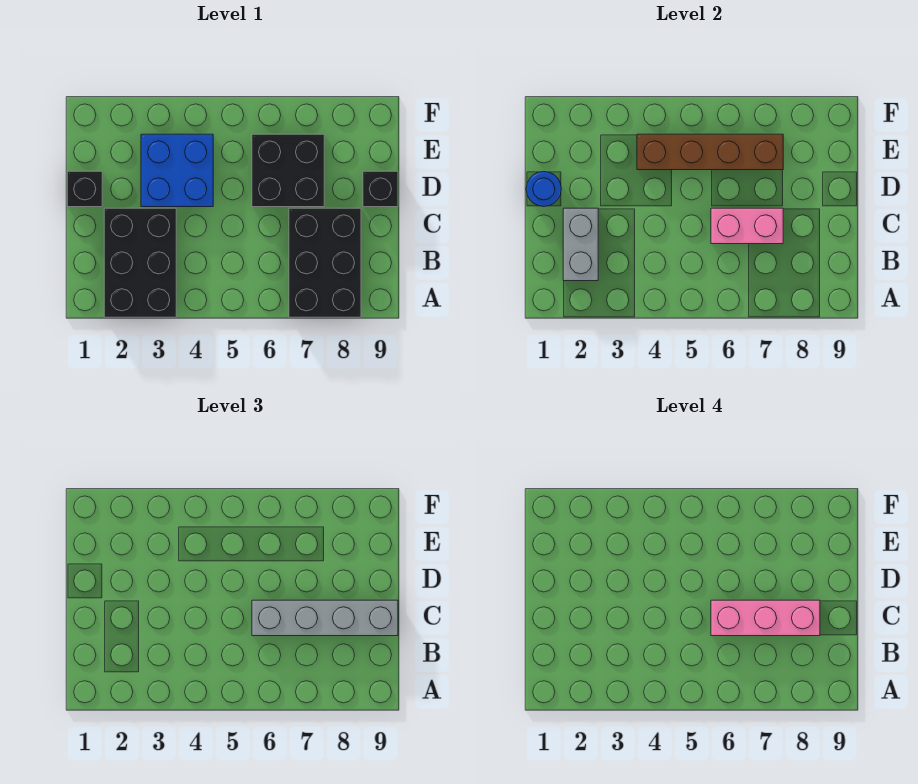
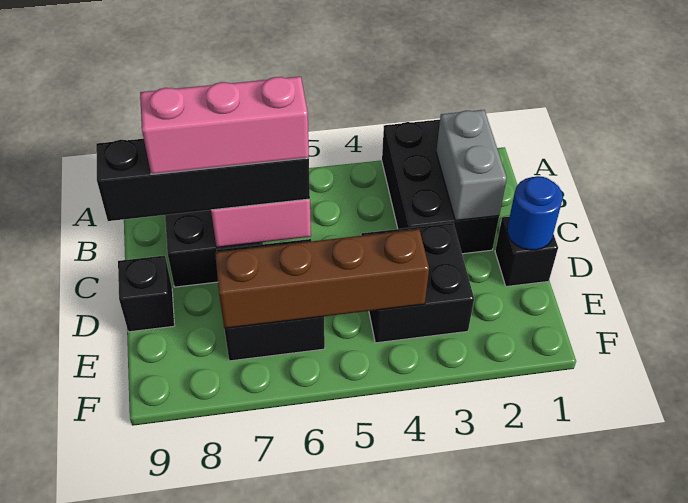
grey 1x4 brick [252,600,398,636] -> black 1x4 brick [96,139,310,221]
blue 2x2 brick [141,134,213,207] -> black 2x2 brick [361,223,474,343]

